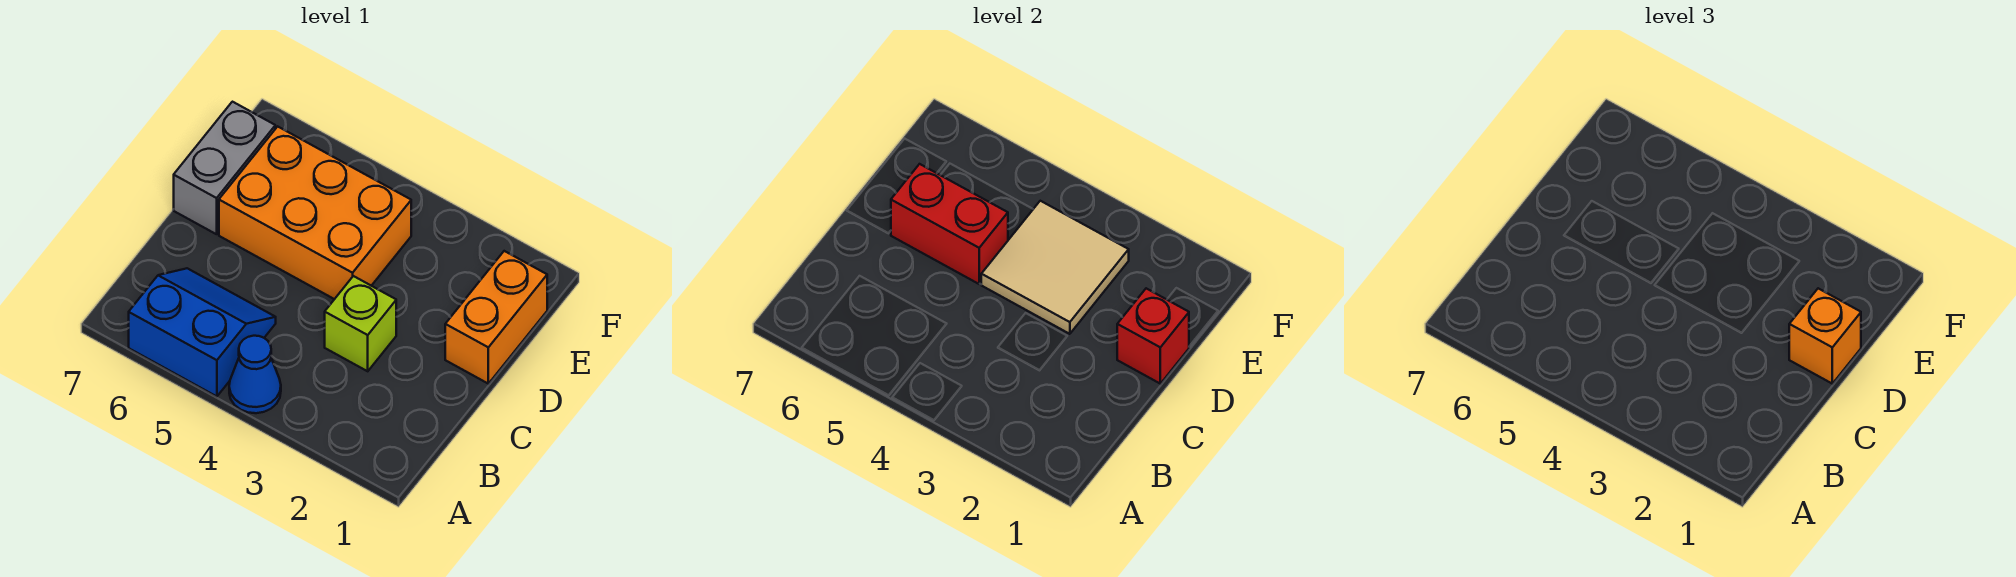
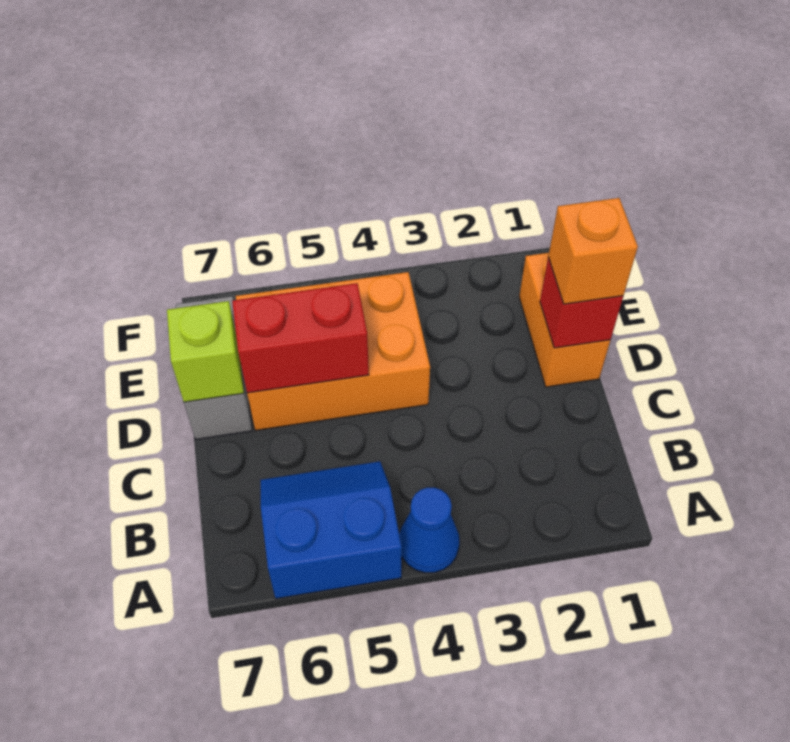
lime 1x1 brick [325,276,396,371] -> lime 1x1 brick moved to [167,301,244,402]
tan 2x2 tile [981,201,1129,334] -> none

